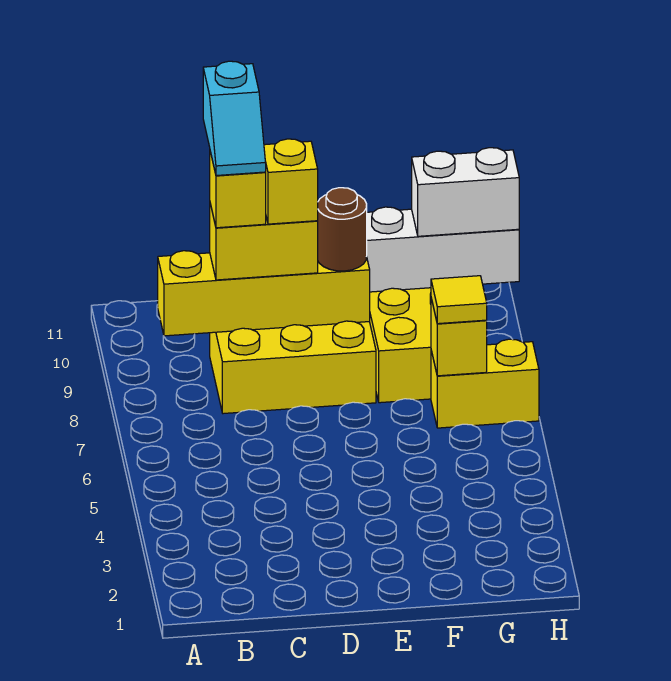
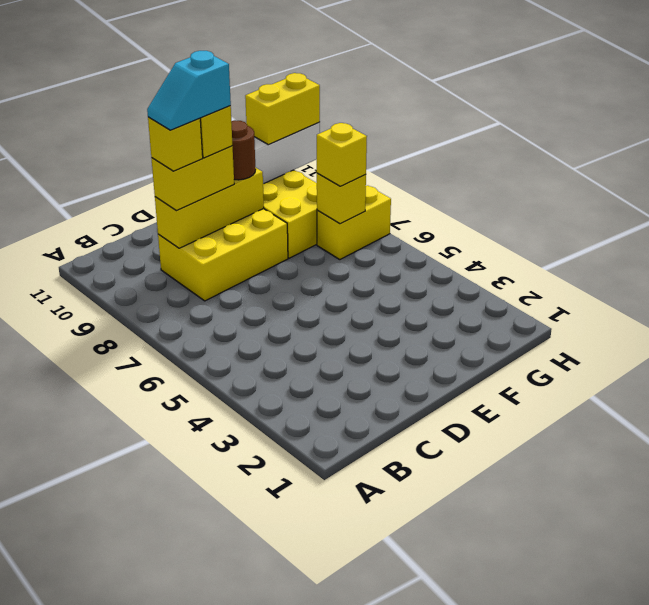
yellow 1x4 brick [158,251,370,336] -> yellow 1x3 brick [155,168,264,248]
cyan 1x2 slope [203,61,266,176] -> cyan 1x2 slope turned to [147,51,231,130]
yellow 1x1 tile [431,276,487,324] -> yellow 1x1 brick [317,123,367,186]
white 1x2 brick [412,148,519,236] -> yellow 1x2 brick [245,73,320,145]

